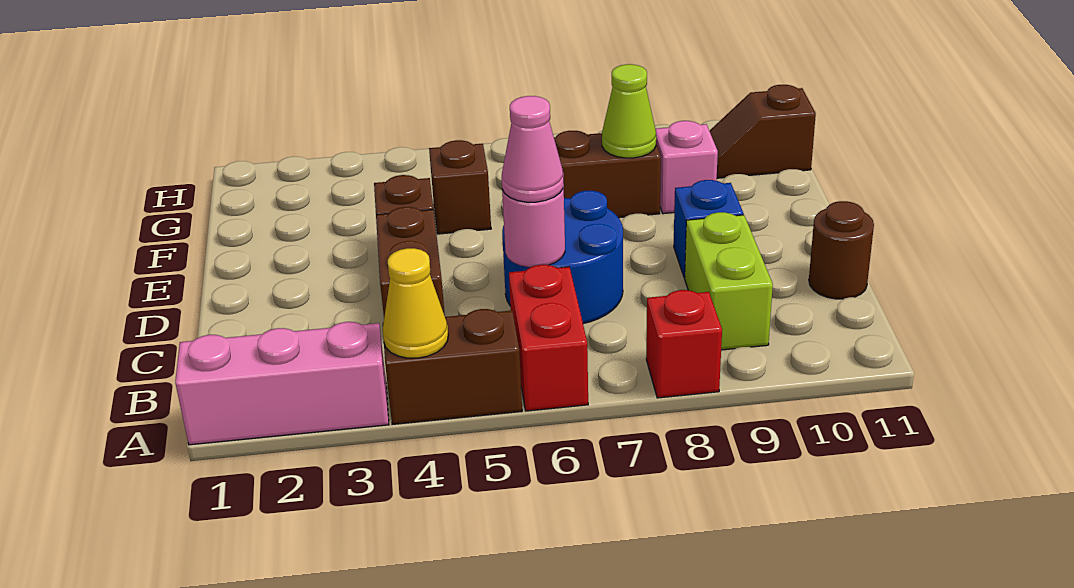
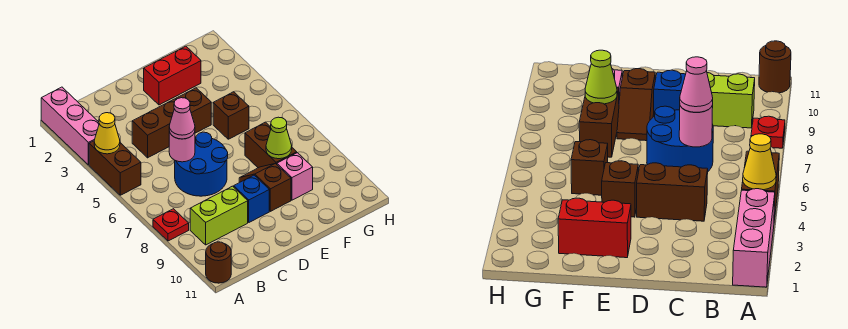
red 1x2 brick [509,265,588,411] -> red 1x2 brick moved to [144,46,201,105]
red 1x1 brick [646,290,722,398] -> red 1x1 plate [153,209,189,241]
brown 1x1 round brick [809,201,874,299] -> brown 1x1 round brick moved to [206,242,231,283]
brown 1x2 slope [710,85,816,178] -> brown 1x2 slope moved to [239,163,291,211]

